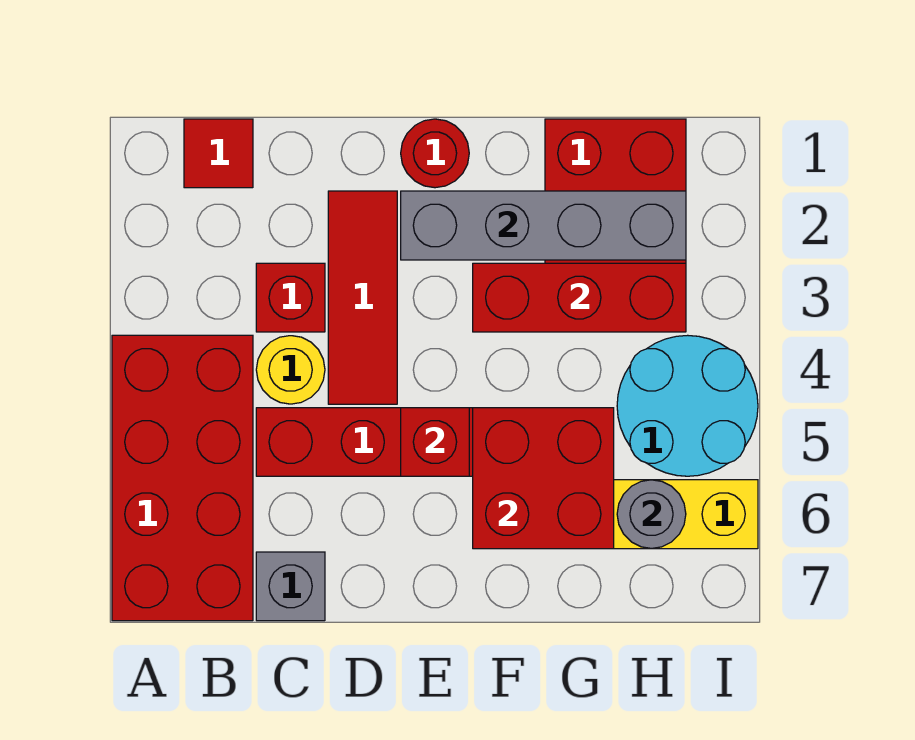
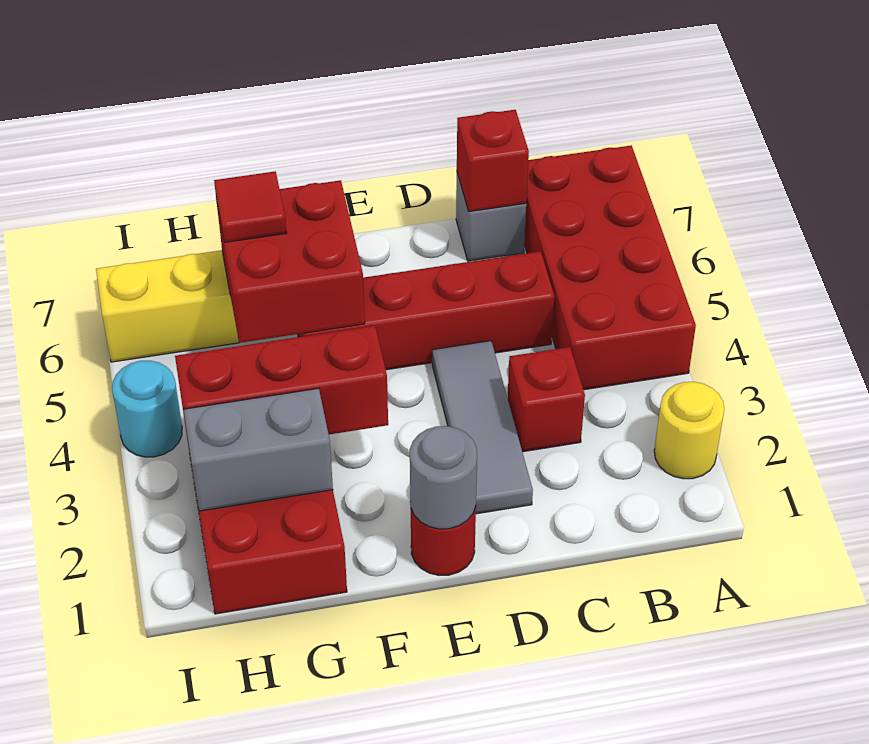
red 1x1 tile [184,119,253,188] -> red 1x1 tile moved to [214,171,286,242]
yellow 1x1 round brick [256,336,325,404] -> yellow 1x1 round brick moved to [654,382,724,479]
red 1x3 tile [328,191,397,404] -> grey 1x3 tile [432,341,533,514]
grey 1x4 brick [401,191,686,260] -> grey 1x2 brick [183,388,333,511]
red 1x1 brick [401,408,469,476] -> red 1x1 brick moved to [457,110,529,212]
cyan 2x2 round brick [617,335,758,476] -> cyan 1x1 round brick [112,361,182,457]
grey 1x1 round brick [617,480,686,549] -> grey 1x1 round brick moved to [410,426,477,529]

